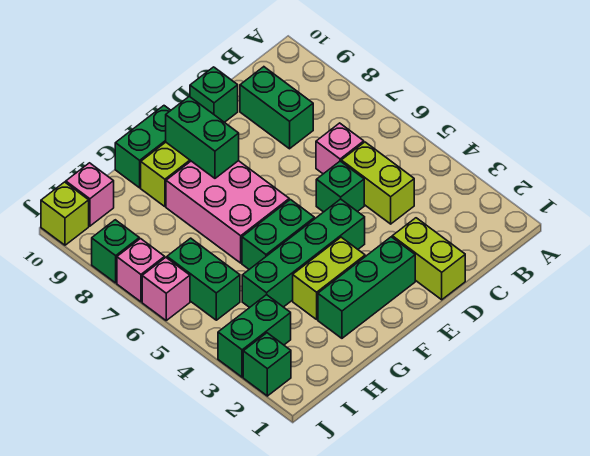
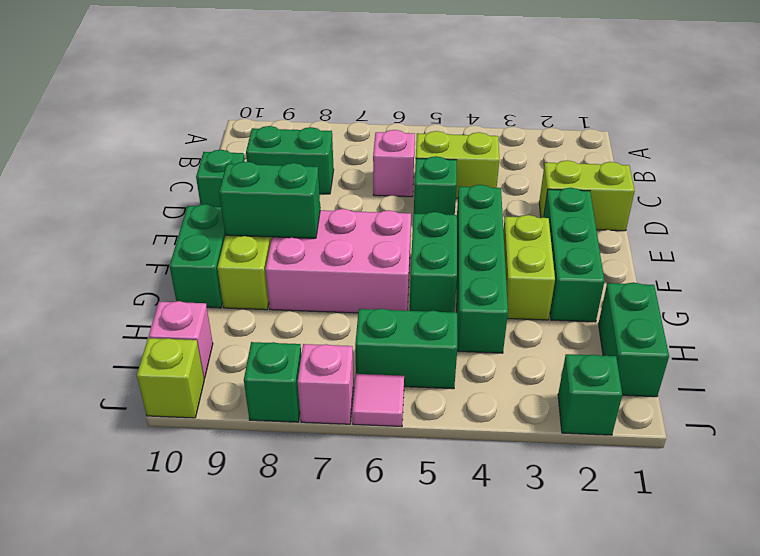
green 1x2 brick [218,295,291,377] -> green 1x2 brick moved to [598,282,669,397]
pink 1x1 brick [142,257,190,320] -> pink 1x1 tile [352,374,404,426]

